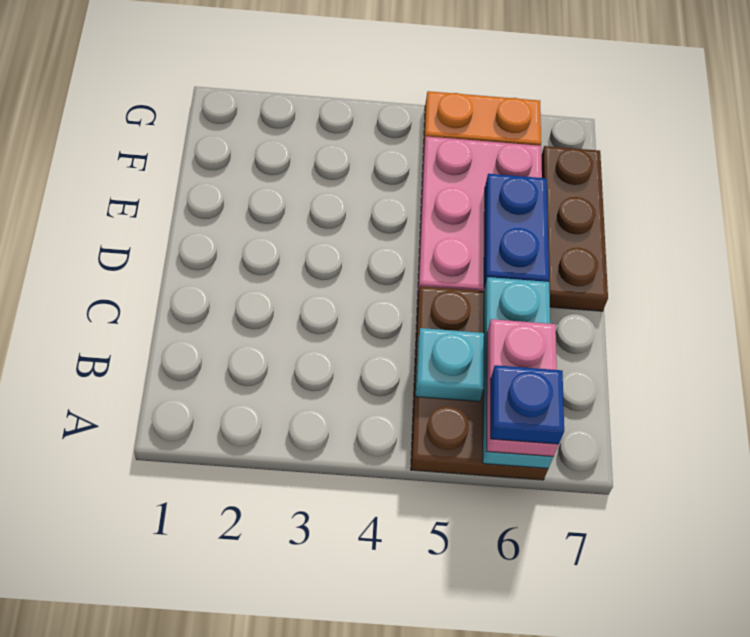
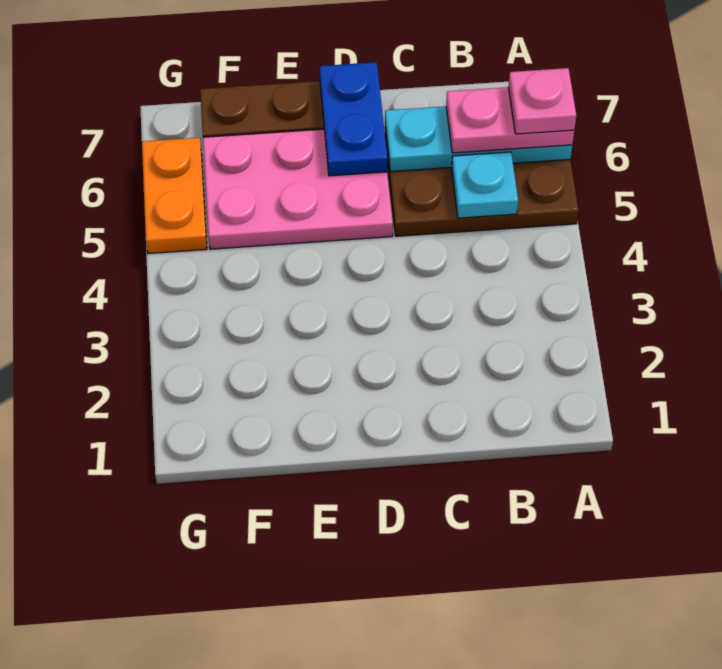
blue 1x1 plate [491,365,564,444] -> pink 1x1 plate [508,68,576,134]
blue 1x2 plate [484,174,549,288] -> blue 1x2 plate turned to [320,62,387,176]

